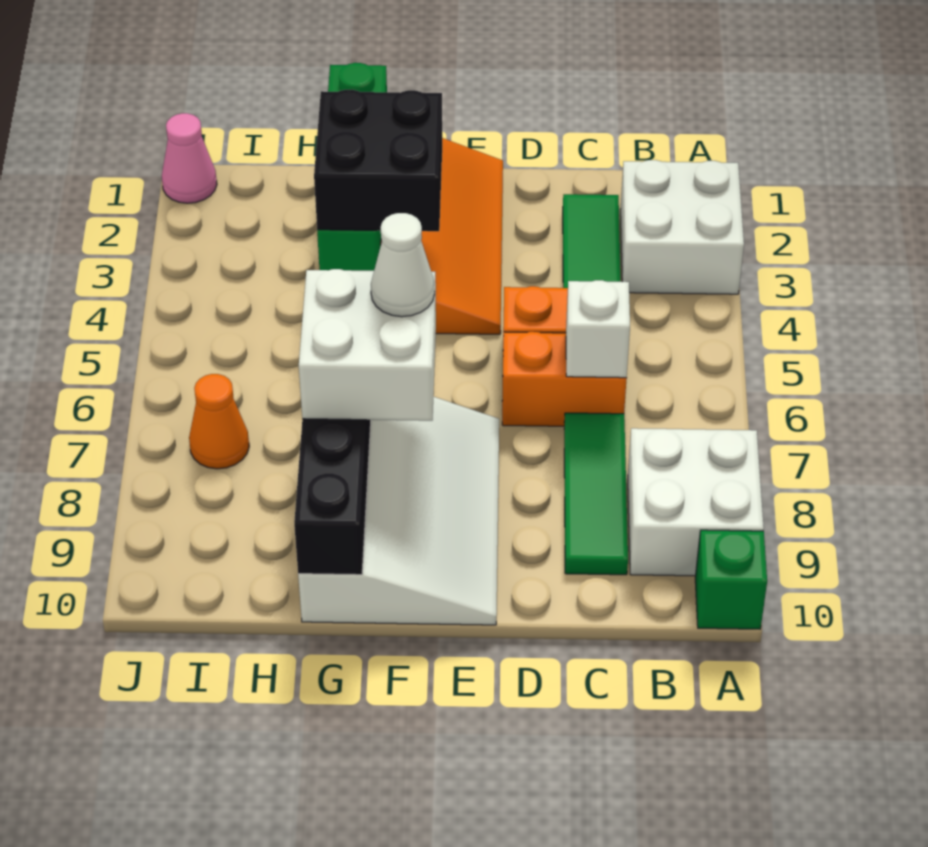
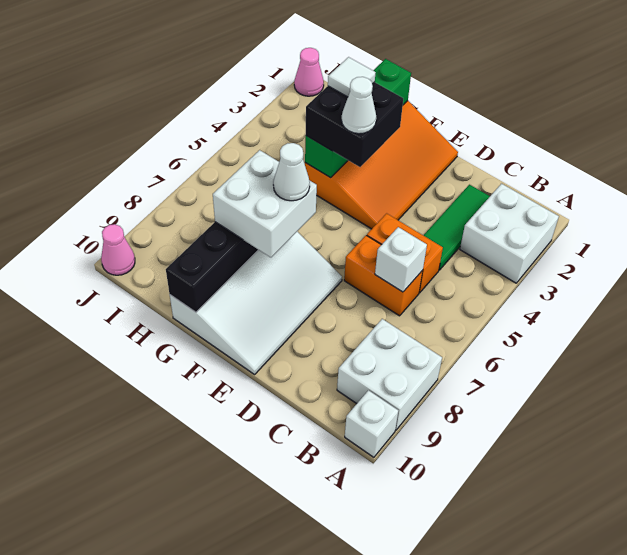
green 1x1 brick [695,530,767,629] -> white 1x1 brick [345,390,398,457]
green 1x3 tile [564,413,628,575] -> none
none -> white 1x1 cone [342,77,376,134]
none -> white 1x1 tile [328,57,376,97]
orange 1x1 cone [189,374,249,469] -> none
none -> pink 1x1 cone [101,224,135,275]

